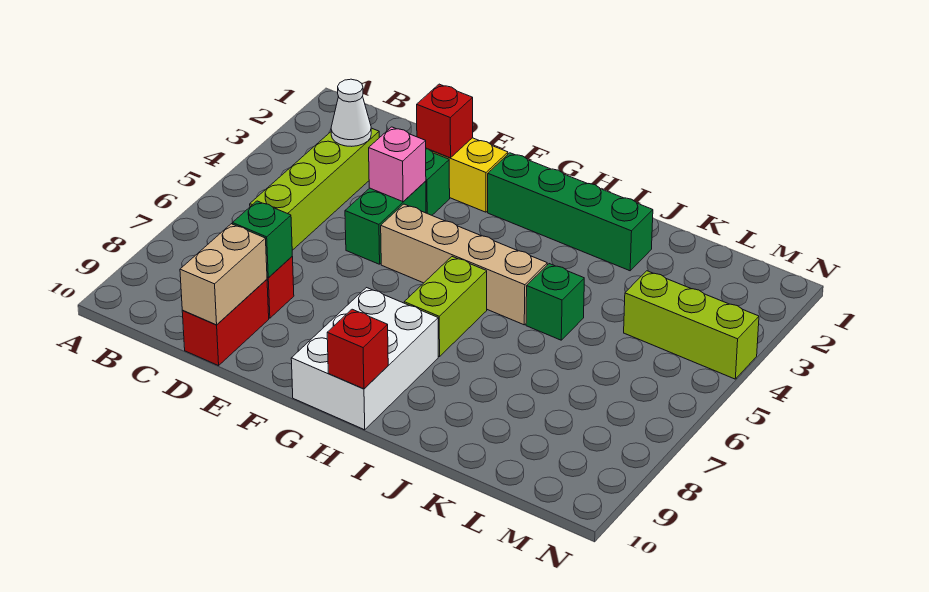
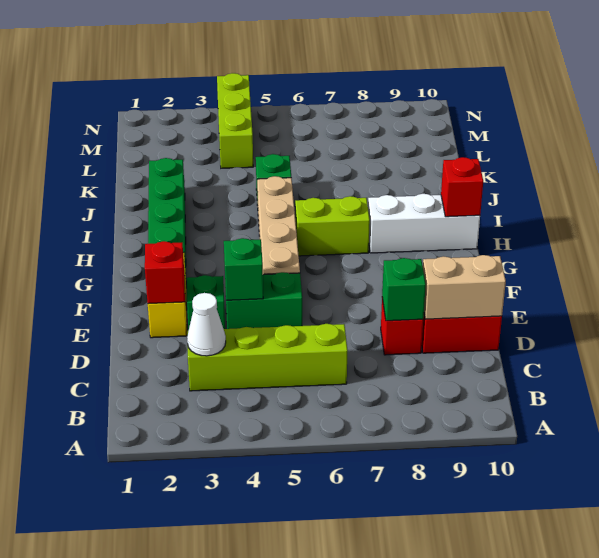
pink 1x1 brick [369,127,426,202] -> green 1x1 brick [224,238,263,300]
white 2x3 brick [291,288,438,430] -> white 1x3 brick [368,194,480,253]

